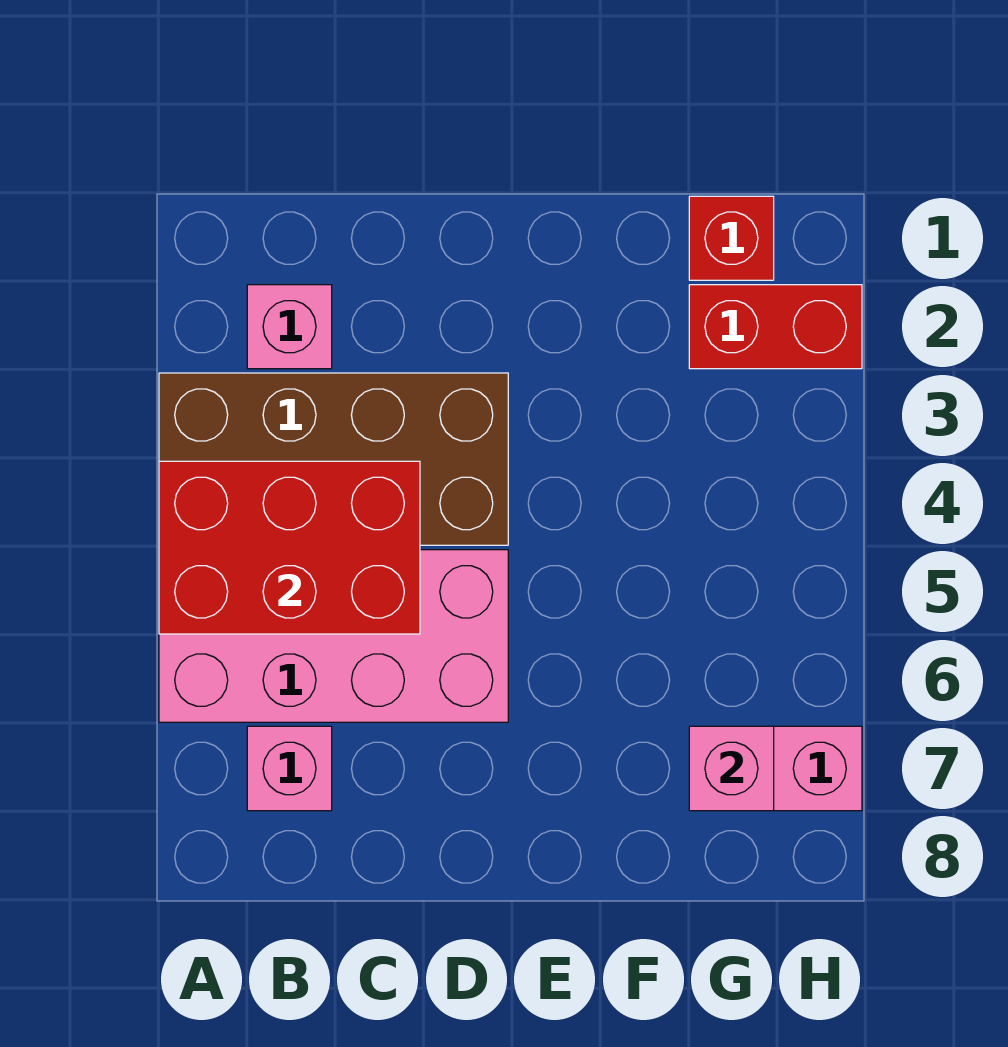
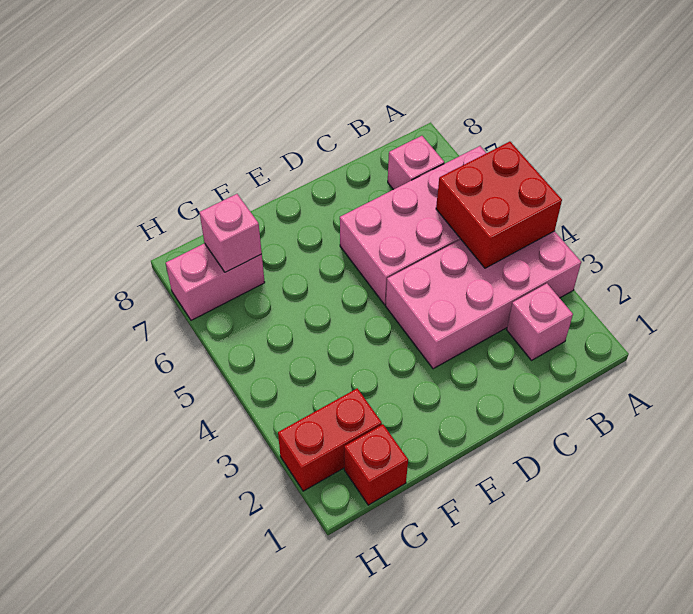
brown 2x4 brick [159,373,508,545] -> pink 2x4 brick [386,231,581,369]
red 2x3 brick [159,461,420,634] -> red 2x2 brick [436,142,562,268]

